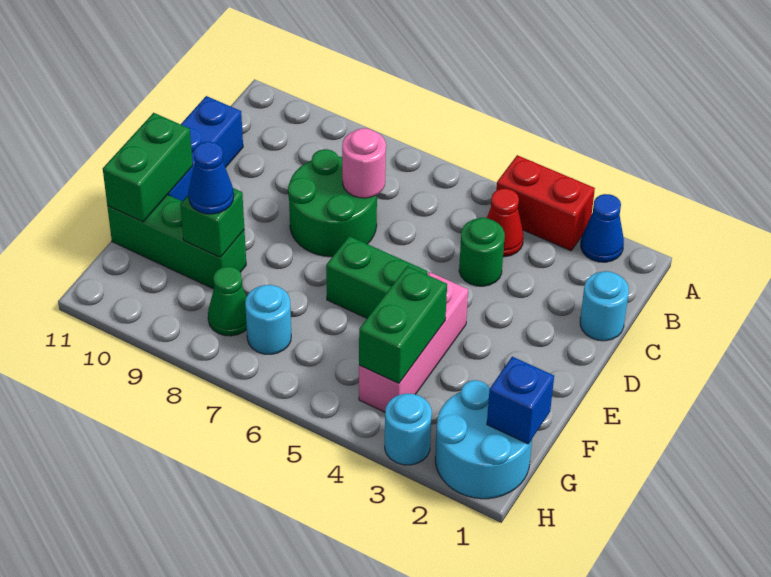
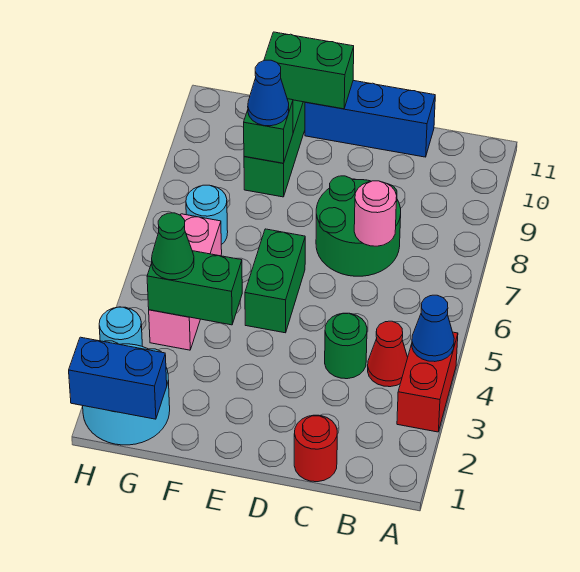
blue 1x1 cone [581,194,624,262] -> blue 1x1 cone moved to [412,295,454,362]
cyan 1x1 round brick [580,271,629,341] -> red 1x1 round brick [294,415,337,482]
pink 1x3 brick [359,272,468,412] -> pink 1x3 brick turned to [149,214,222,350]
blue 1x1 brick [487,357,554,444] -> blue 1x2 brick [69,337,167,419]
green 1x1 cone [208,267,247,336] -> green 1x1 cone moved to [152,213,194,280]

